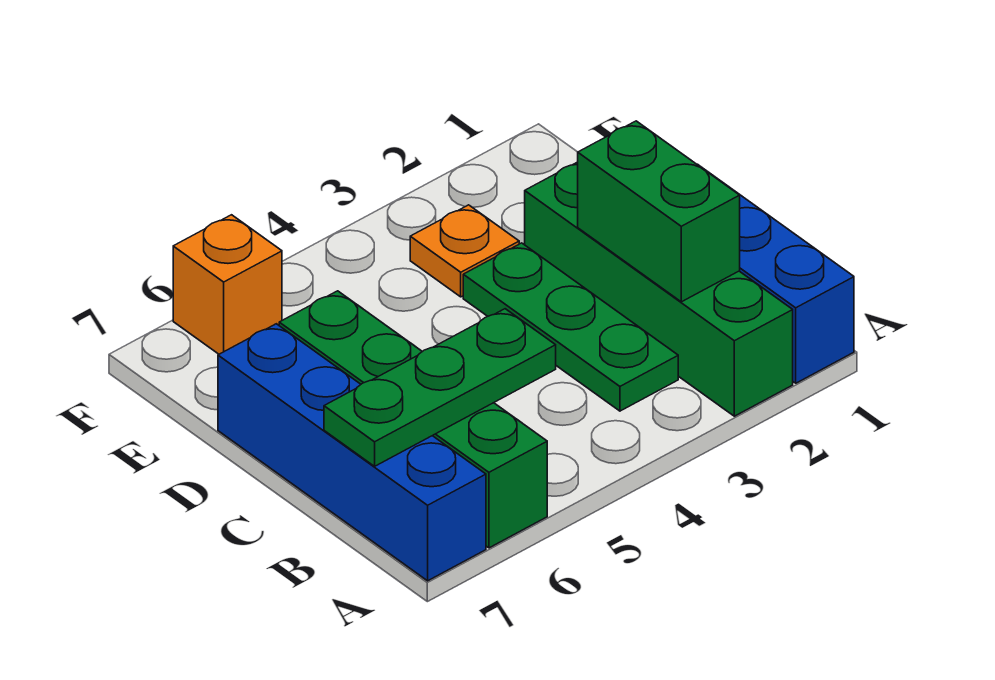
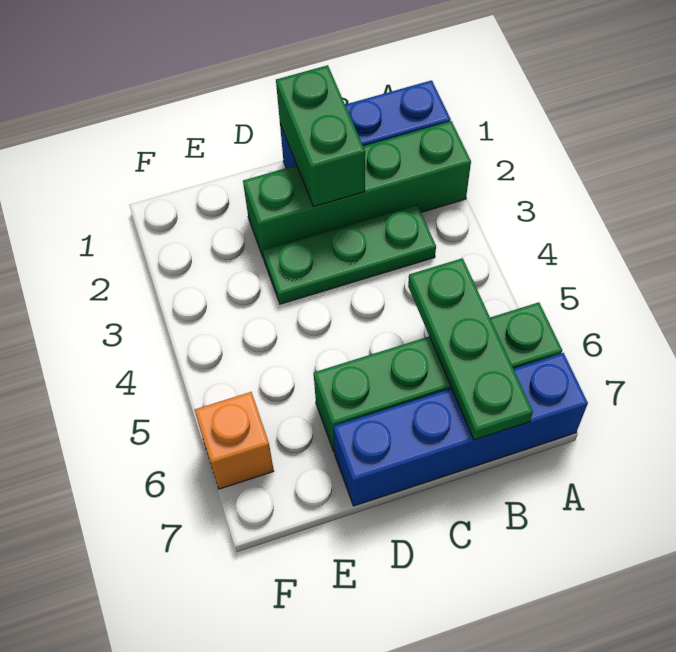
green 1x2 brick [578,121,740,302] -> green 1x2 brick turned to [276,65,365,207]
orange 1x1 plate [410,205,519,297] -> none

